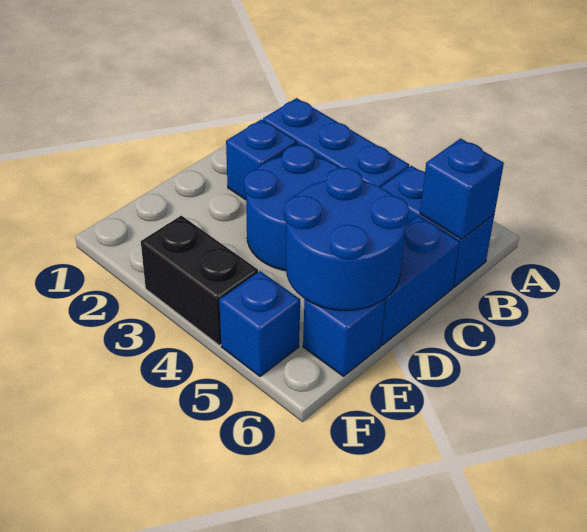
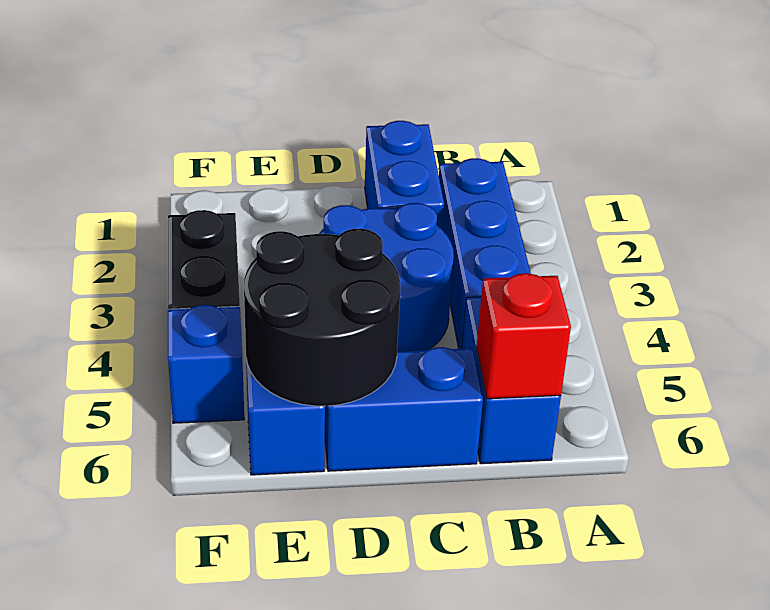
blue 1x1 brick [420,139,504,239] -> red 1x1 brick [477,273,571,399]
blue 1x1 brick [226,119,296,200] -> blue 1x2 brick [365,121,444,229]
blue 2x2 round brick [285,168,409,311] -> black 2x2 round brick [244,228,400,406]

